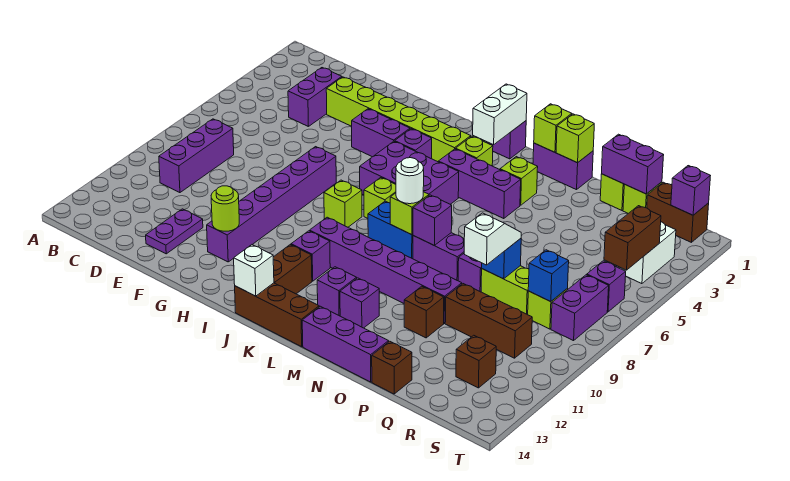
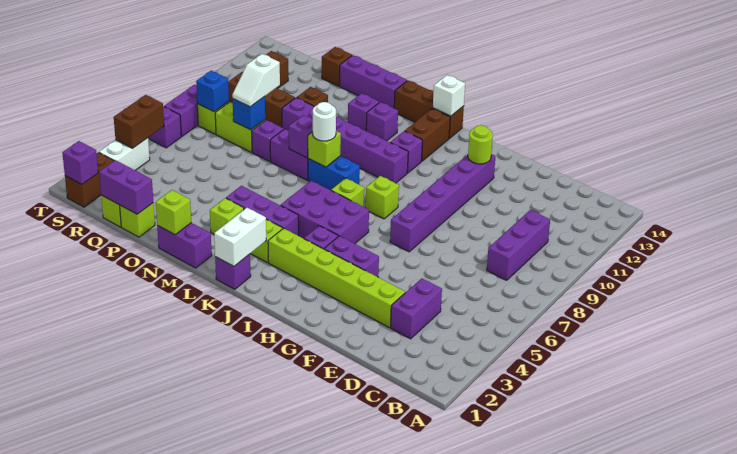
purple 1x2 plate [146,209,203,254] -> none
lime 1x1 brick [534,104,572,152] -> none
brown 1x2 brick [647,182,709,242] -> brown 1x2 brick turned to [65,152,114,207]

